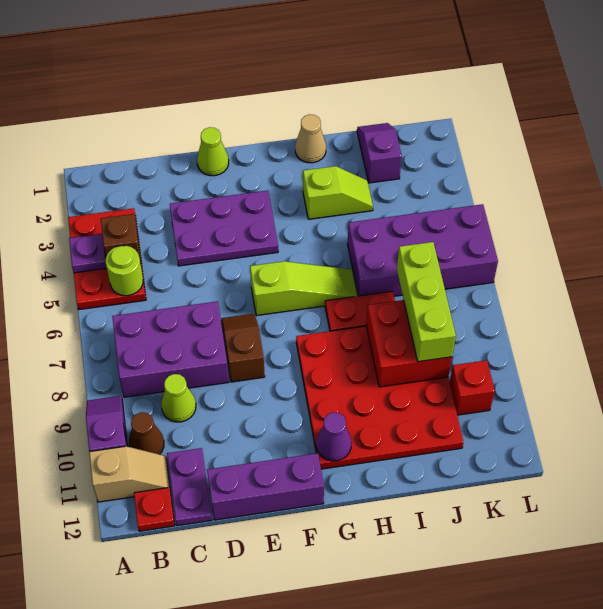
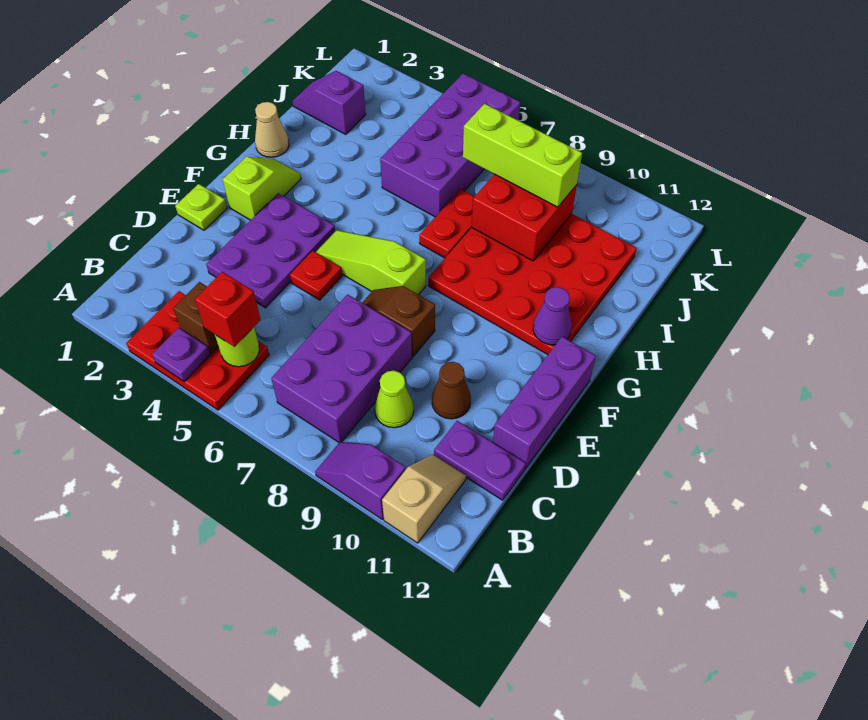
brown 1x1 cone [129,412,164,454] -> brown 1x1 cone moved to [432,362,471,419]
red 1x1 plate [134,487,175,531] -> red 1x1 plate moved to [290,251,342,300]
lime 1x1 cone [197,127,229,176] -> lime 1x1 plate [175,184,227,230]
lime 1x3 slope [250,261,357,316] -> lime 1x3 slope turned to [316,230,426,295]
lime 1x2 slope [303,166,373,219] -> lime 1x2 slope moved to [223,157,301,220]
red 1x1 brick [450,360,495,415] -> red 1x1 brick moved to [195,272,261,347]

